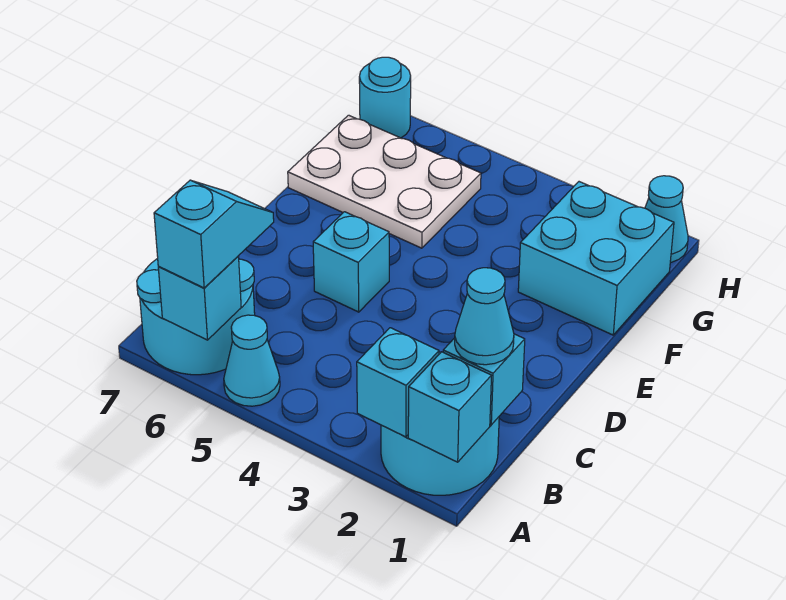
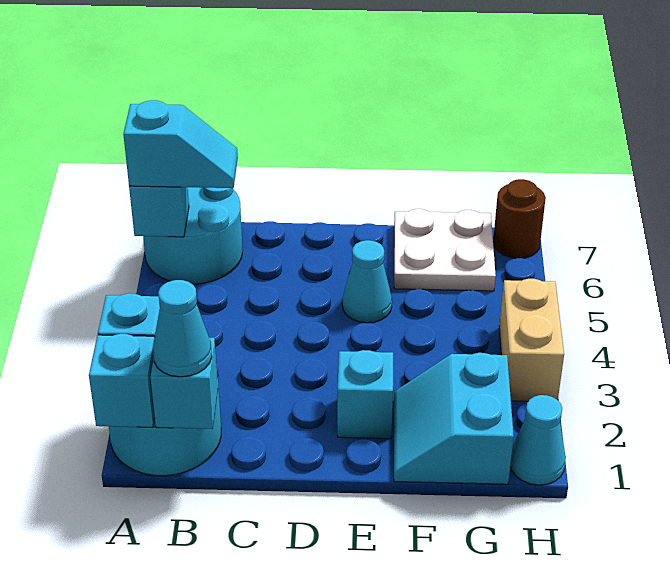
cyan 1x1 cone [224,315,280,406] -> cyan 1x1 cone moved to [342,240,392,323]
cyan 1x1 brick [313,212,389,312] -> cyan 1x1 brick moved to [337,350,393,439]
cyan 2x2 brick [518,182,674,335] -> cyan 2x2 slope [394,353,514,484]
white 2x3 plate [288,115,481,248] -> white 2x2 plate [394,209,496,291]
none -> tan 1x2 brick [499,279,564,401]
cyan 1x1 round brick [359,57,411,138] -> brown 1x1 round brick [493,179,546,258]

